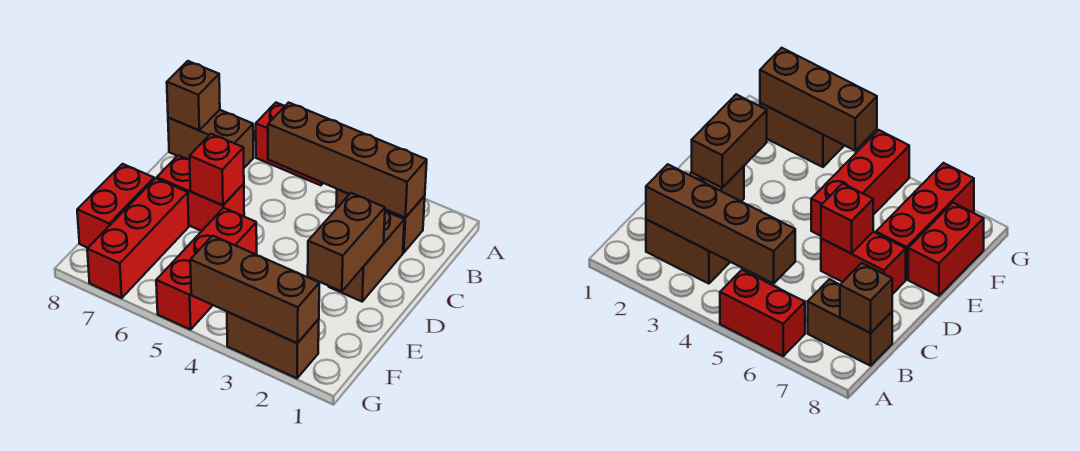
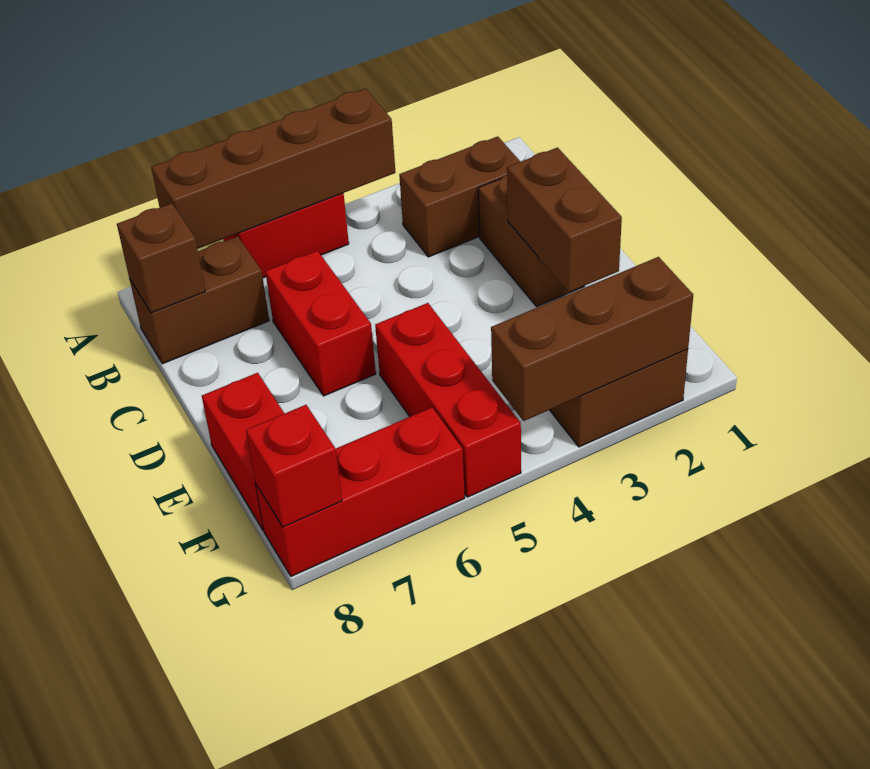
brown 1x4 brick [268,103,427,218] -> brown 1x4 brick moved to [151,89,395,249]
red 1x2 brick [157,155,244,231] -> red 1x2 brick turned to [265,251,376,396]
red 1x1 brick [190,134,244,205] -> red 1x1 brick moved to [246,405,342,527]
red 1x3 brick [87,178,189,298] -> red 1x3 brick turned to [256,407,465,576]

